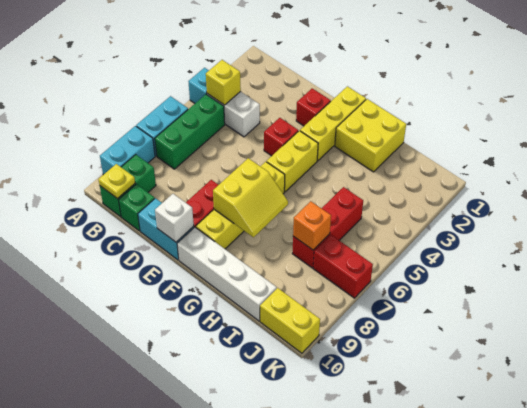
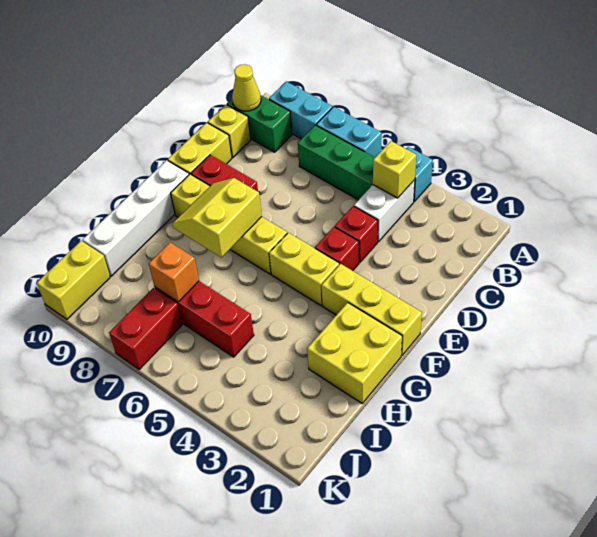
yellow 1x1 plate [98,164,135,199] -> yellow 1x1 cone [232,64,261,111]
green 1x1 brick [119,184,155,231] -> yellow 1x1 brick [208,105,251,158]
cyan 1x2 brick [138,198,194,260] -> yellow 1x2 brick [168,123,232,175]
red 1x1 brick [296,88,331,126] -> red 1x1 brick moved to [335,206,378,263]
white 1x1 brick [155,194,194,242] -> none
yellow 2x2 slope [213,158,288,237] -> yellow 2x2 slope turned to [172,178,262,257]

